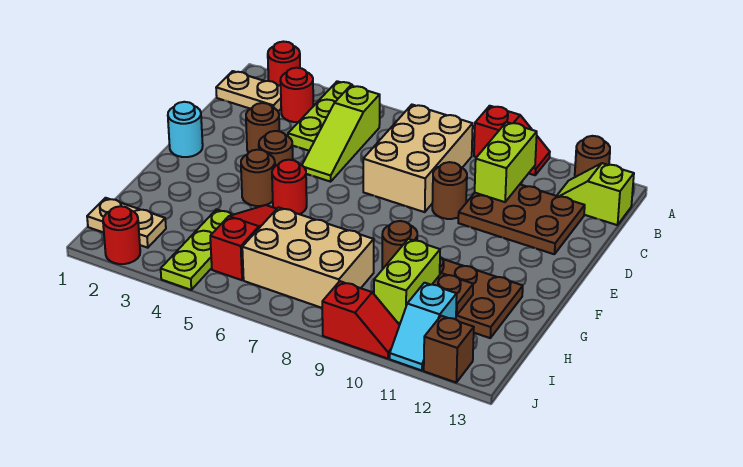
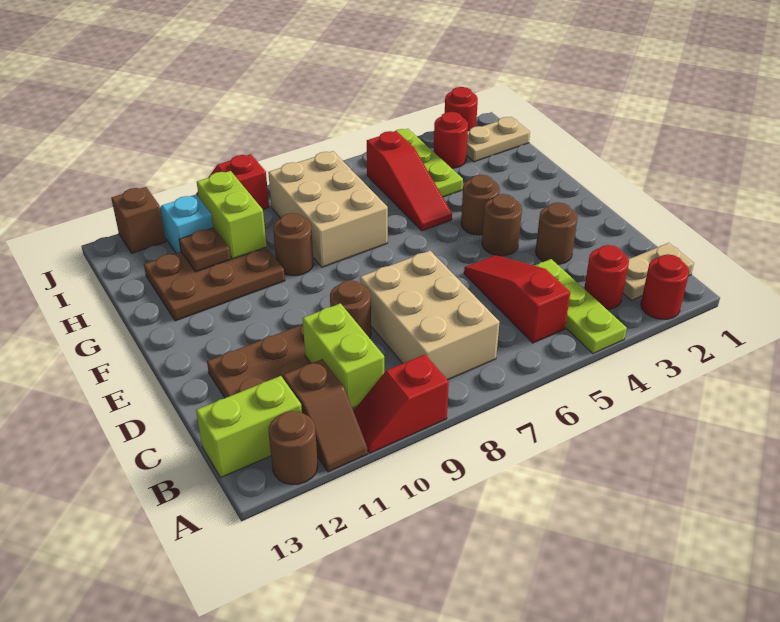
none -> brown 1x2 slope [283,359,368,472]
lime 1x3 slope [302,86,380,182] -> red 1x3 slope [464,255,570,343]
lime 1x2 slope [557,163,634,225] -> lime 1x2 brick [196,376,302,477]
cyan 1x1 round brick [168,102,203,157] -> none
red 1x1 round brick [272,160,307,214] -> red 1x1 round brick moved to [433,112,468,168]
tan 2x3 brick [242,207,374,308] -> tan 2x3 brick turned to [268,151,388,267]

